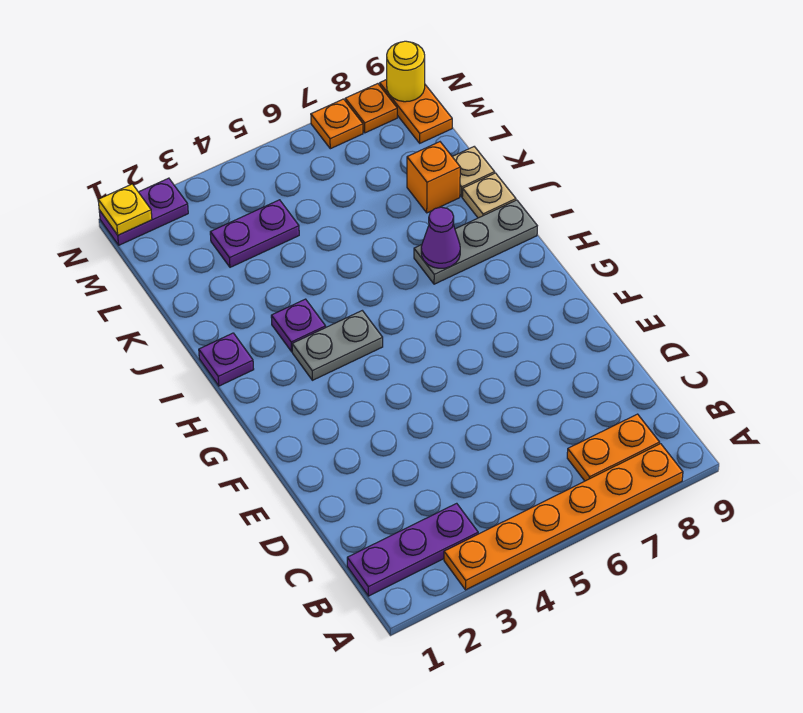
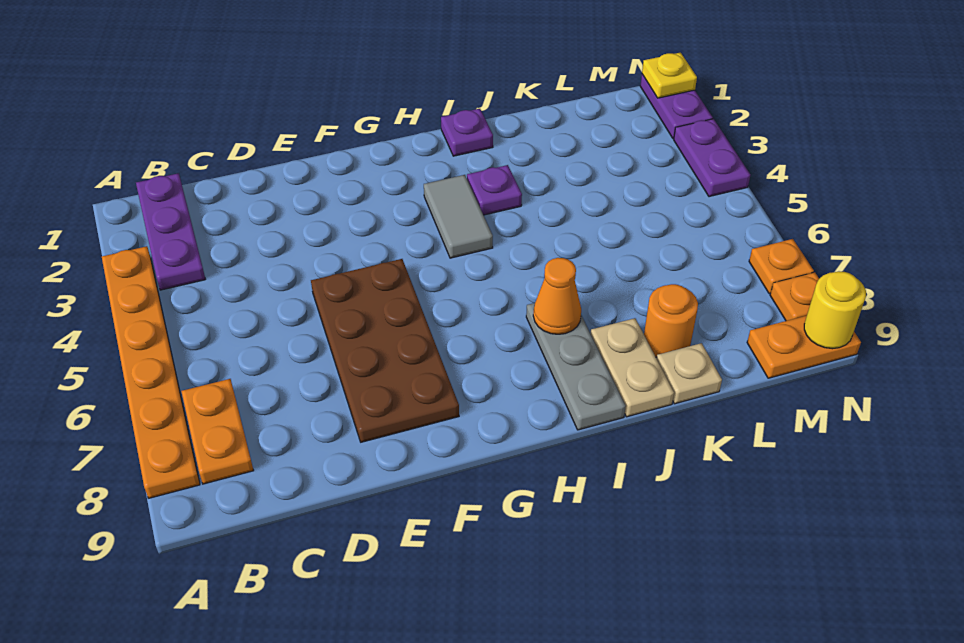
none -> brown 2x4 plate [311,259,459,442]
grey 1x2 plate [292,311,383,380] -> grey 1x2 tile [424,175,493,258]
purple 1x1 cone [421,207,460,268] -> orange 1x1 cone [533,258,581,334]
tan 1x1 plate [462,173,516,218] -> tan 1x2 plate [591,318,674,417]
orange 1x1 brick [407,142,460,213] -> orange 1x1 round brick [644,284,698,357]
purple 1x2 plate [210,200,299,267] -> purple 1x2 plate moved to [674,119,750,197]

